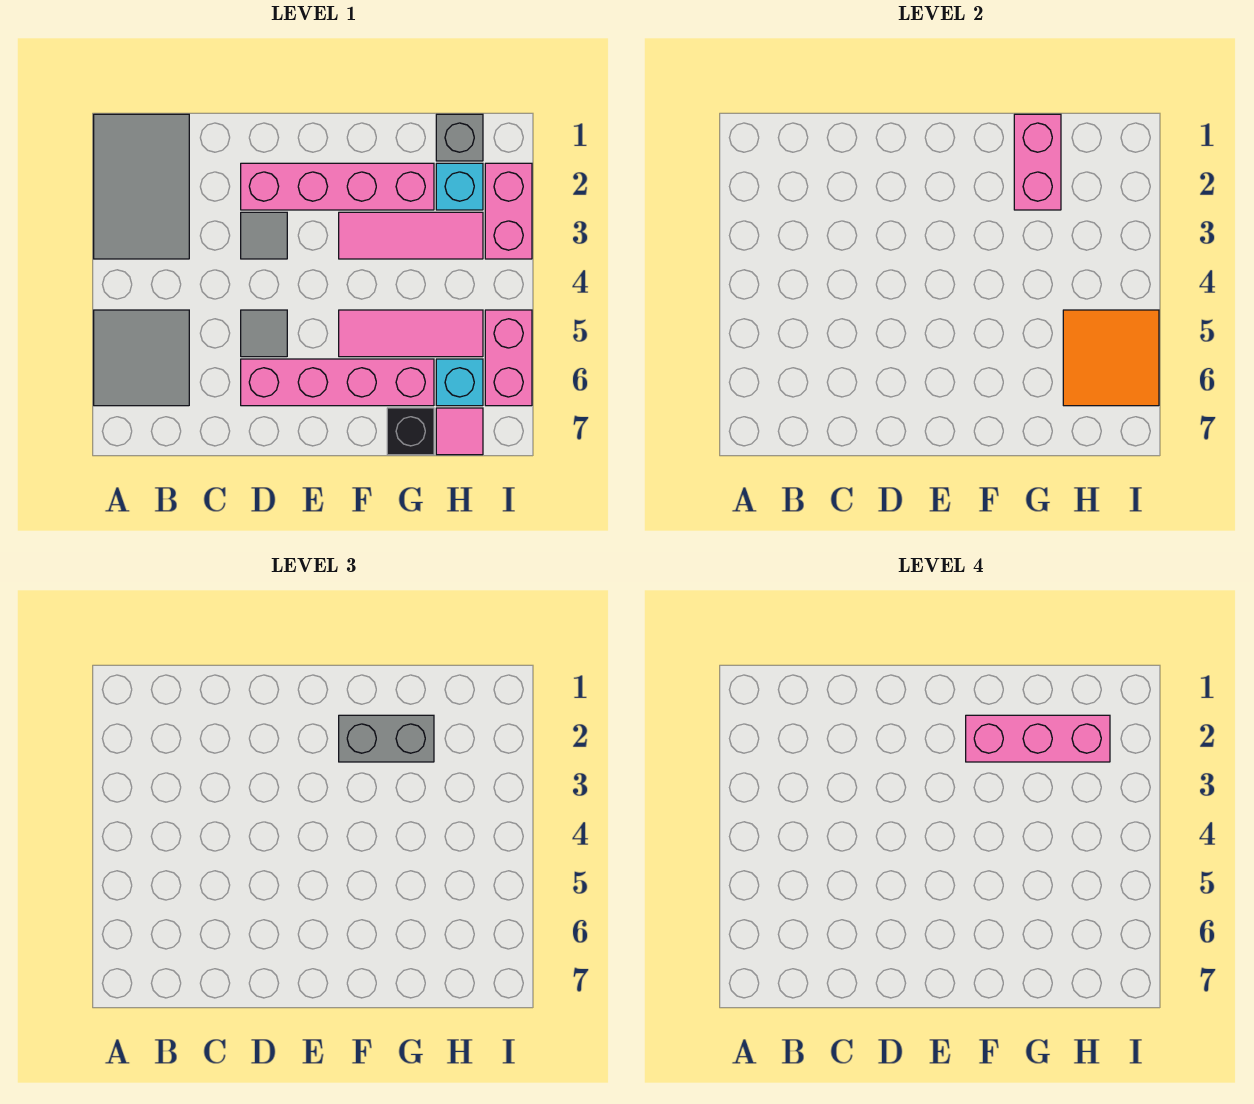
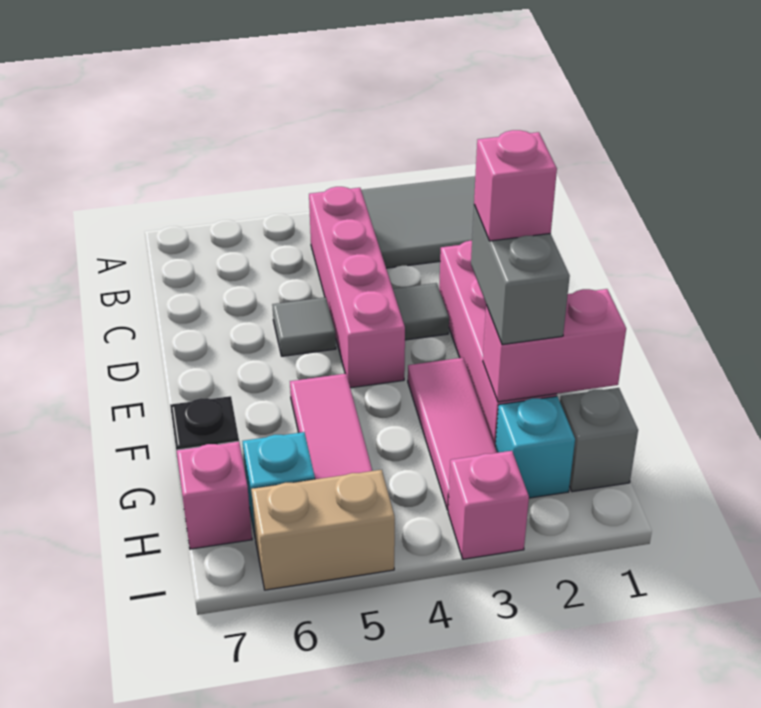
grey 2x2 tile [94,310,189,406] -> none
pink 1x4 brick [241,359,434,406] -> pink 1x4 brick moved to [309,187,405,388]
pink 1x3 brick [966,715,1110,762] -> pink 1x1 brick [474,130,557,241]
orange 2x2 tile [1063,310,1159,406] -> none
pink 1x1 tile [436,408,483,455] -> pink 1x1 brick [176,441,252,549]
pink 1x2 brick [485,163,532,259] -> pink 1x1 brick [448,451,529,559]
pink 1x2 brick [485,310,532,406] -> tan 1x2 brick [251,470,395,590]

